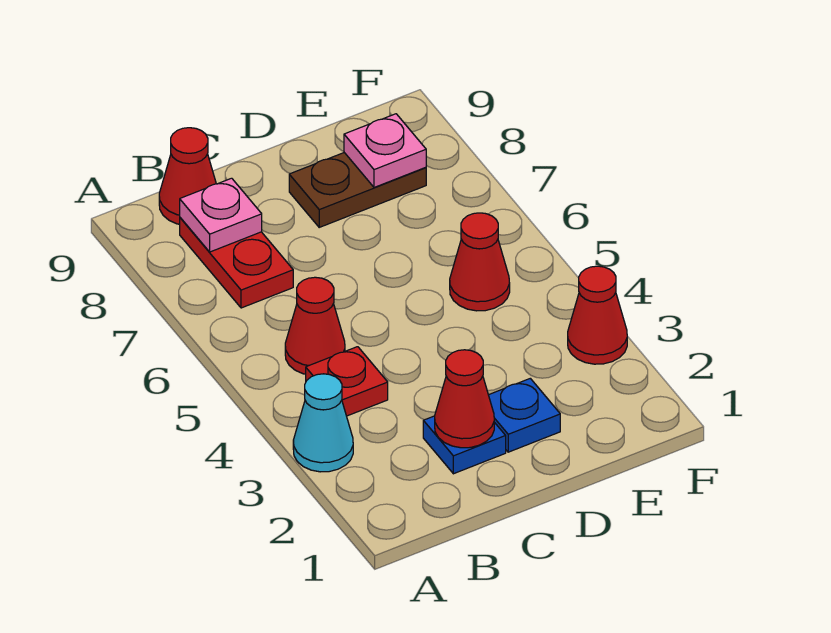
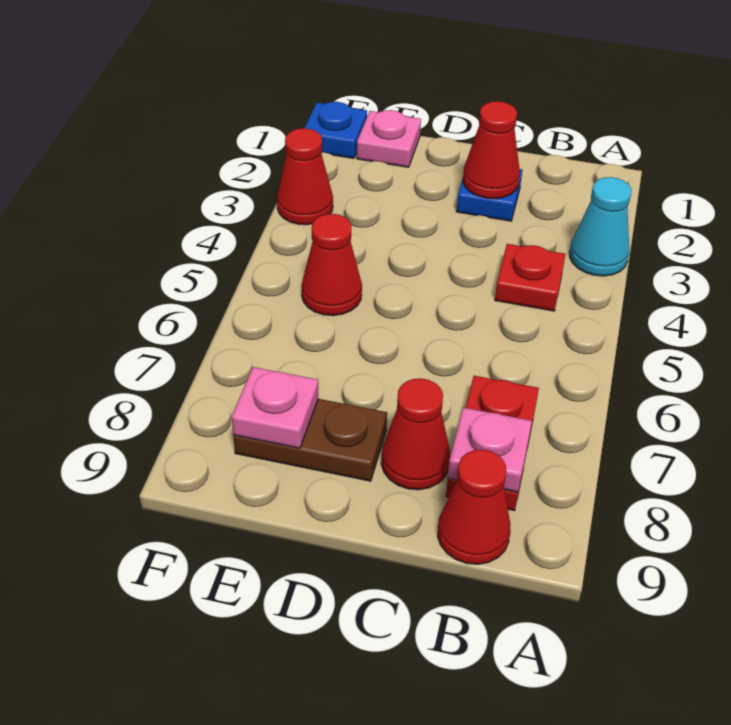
red 1x1 cone [285,277,345,374] -> red 1x1 cone moved to [381,378,450,490]
blue 1x1 plate [489,378,560,452] -> blue 1x1 plate moved to [305,102,367,158]
none -> pink 1x1 plate [357,110,421,167]

